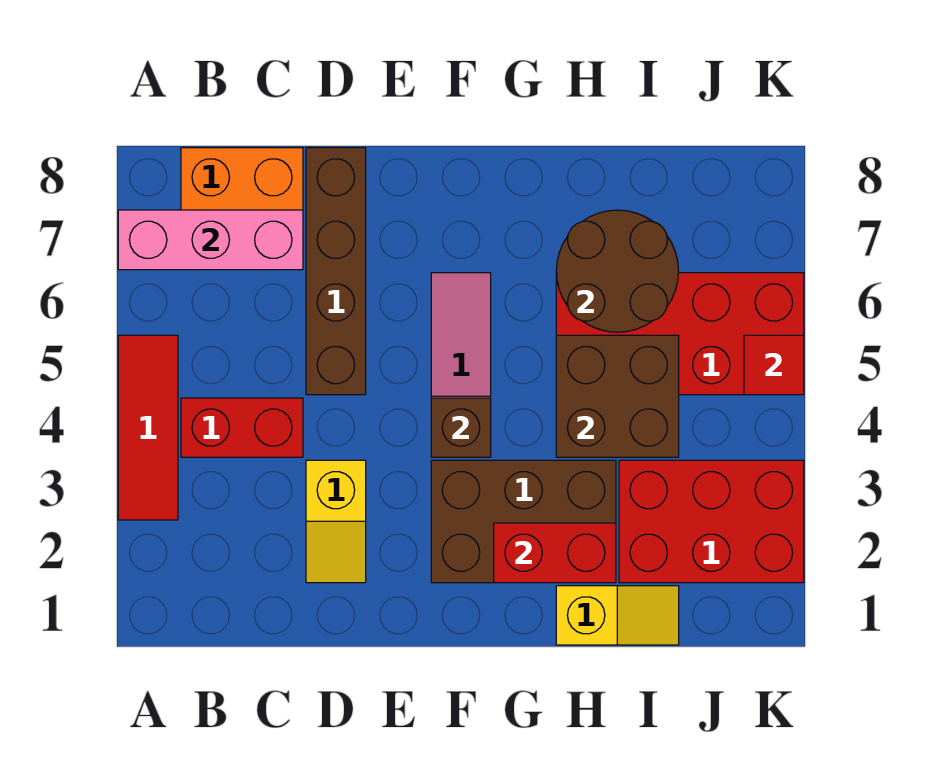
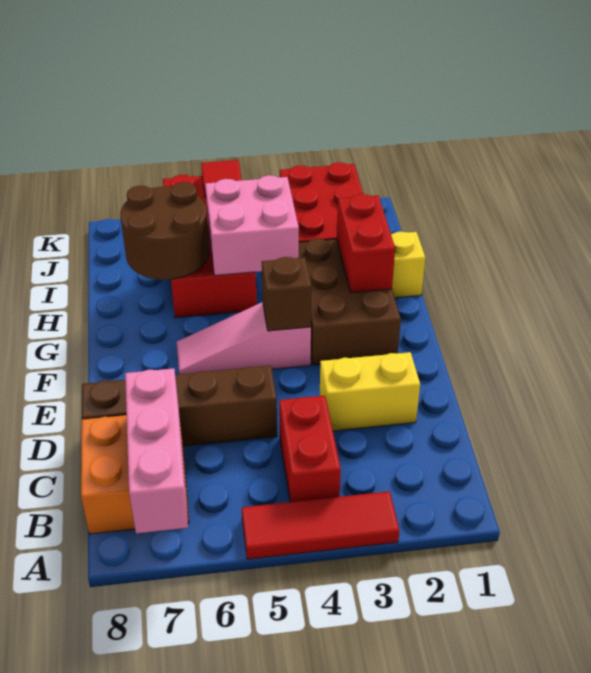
yellow 1x2 slope [306,460,366,583] -> yellow 1x2 brick [320,352,420,431]
brown 2x2 brick [556,335,679,457] -> pink 2x2 brick [205,175,299,275]

